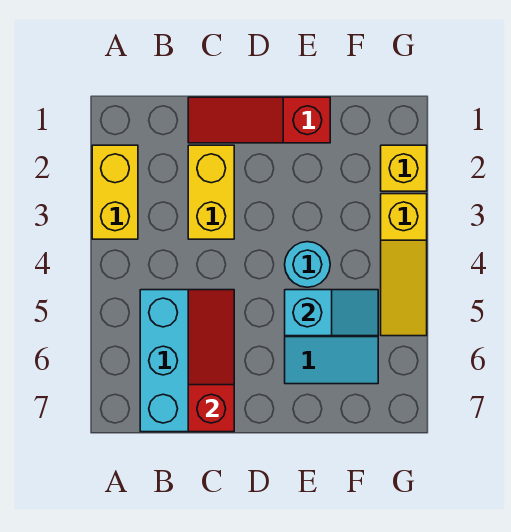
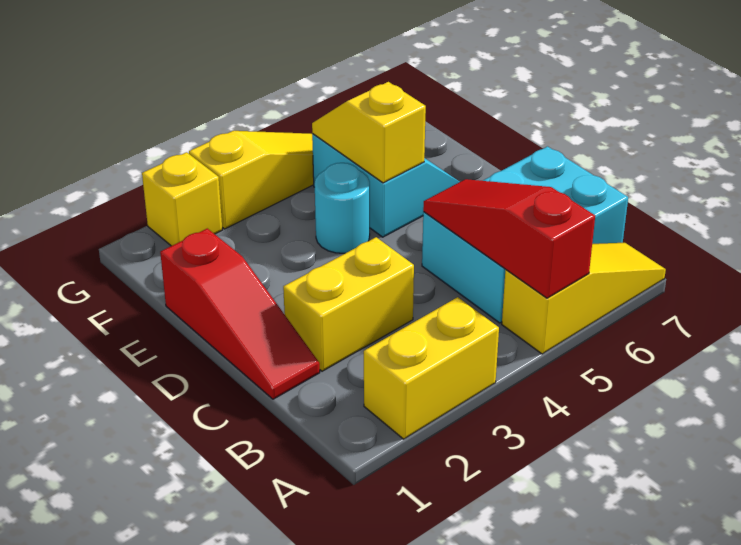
none -> yellow 1x3 slope [502,243,666,354]
red 1x3 slope [188,290,234,432] -> red 1x3 slope turned to [423,179,595,298]
cyan 1x2 slope [285,290,378,336] -> yellow 1x2 slope [312,82,426,183]

